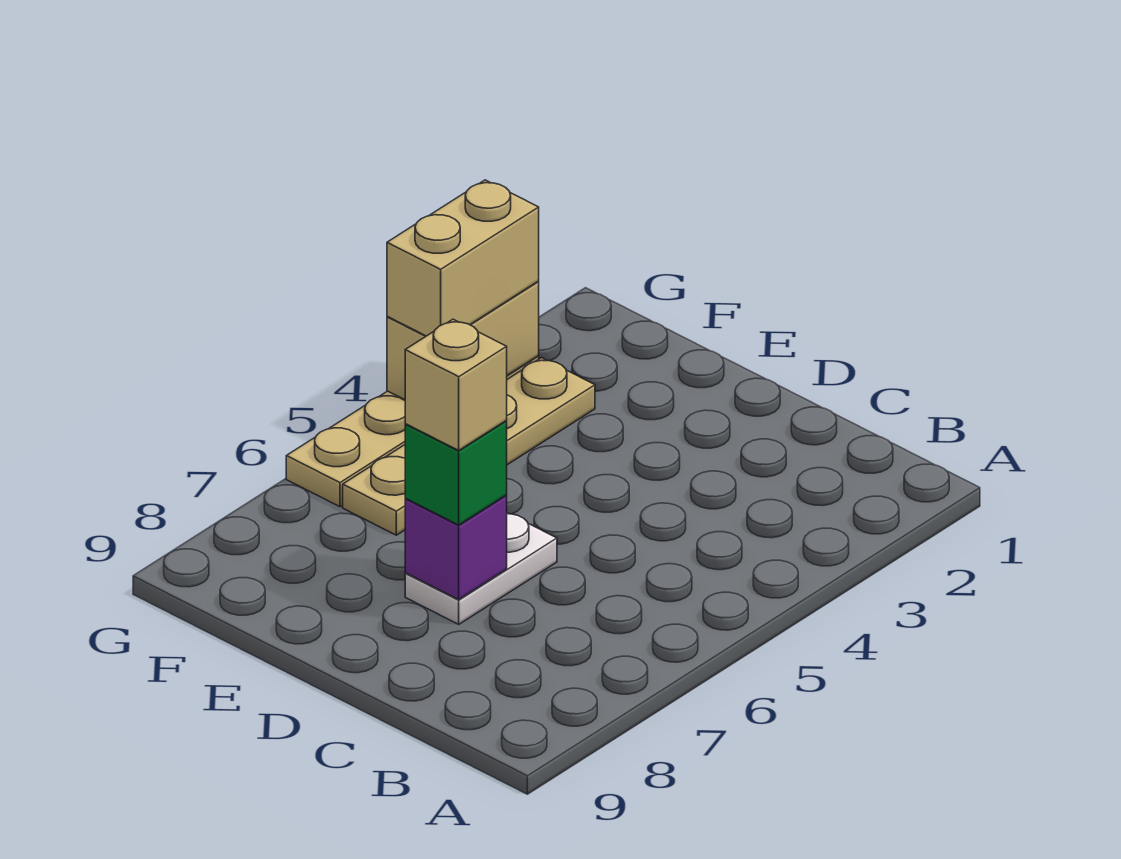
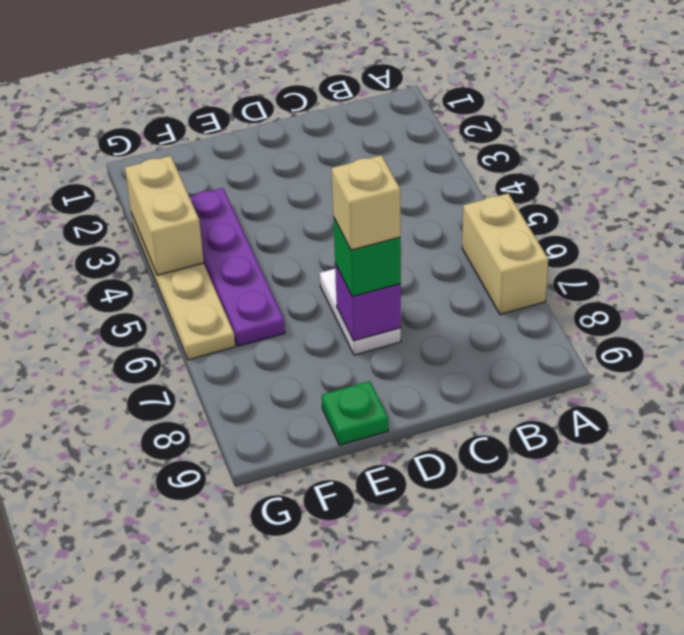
none -> green 1x1 plate [322,381,388,445]
tan 1x4 plate [343,358,595,535] -> purple 1x4 plate [190,188,285,346]
tan 1x2 brick [387,180,539,336] -> tan 1x2 brick moved to [462,193,548,314]

